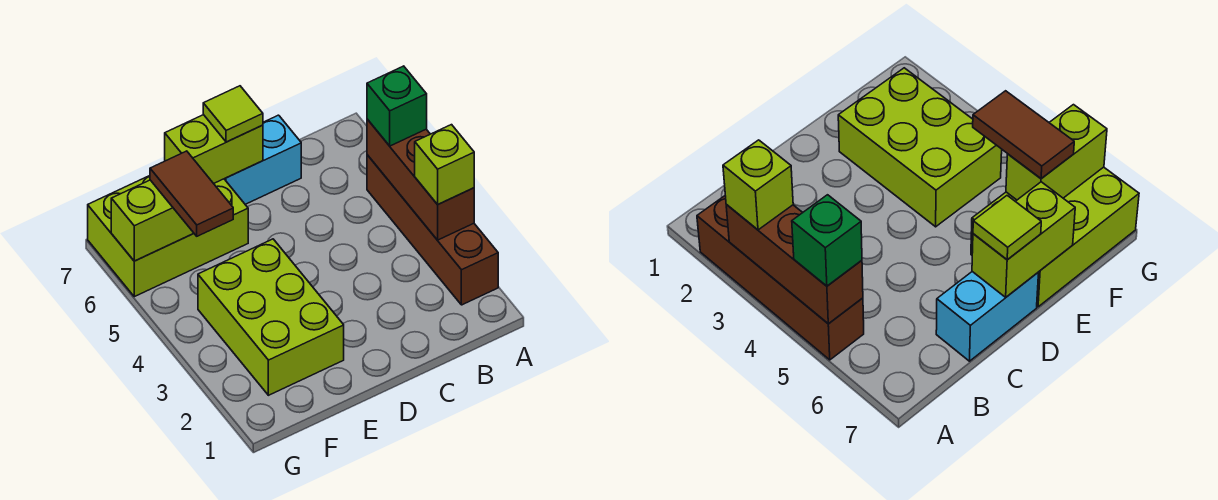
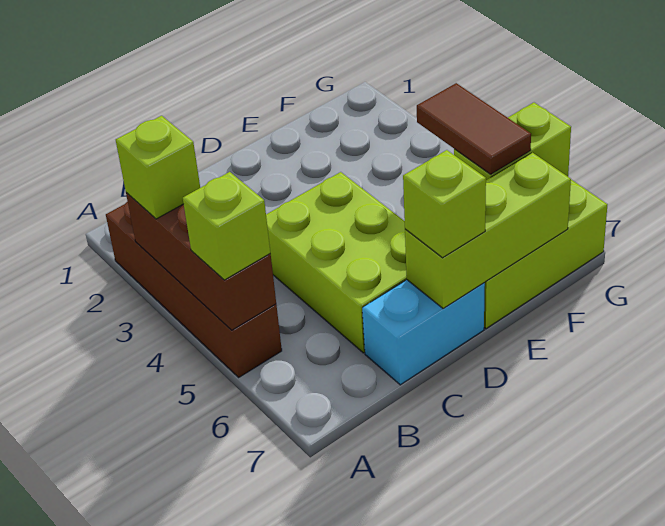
green 1x1 brick [367,66,427,146] -> lime 1x1 brick [183,172,270,280]
lime 1x2 brick [165,115,263,184] -> lime 1x3 brick [405,153,571,309]
lime 1x1 tile [203,86,263,142] -> lime 1x1 brick [403,150,486,258]
lime 2x3 brick [198,239,344,395] -> lime 2x3 brick moved to [266,172,407,353]

